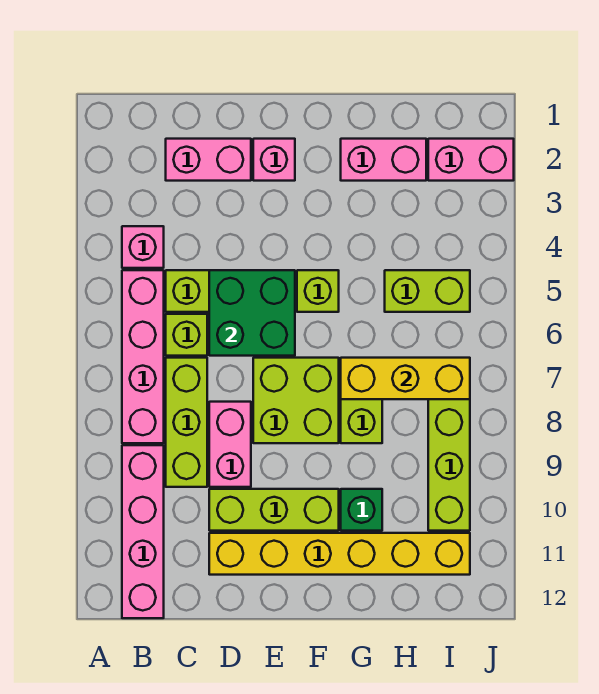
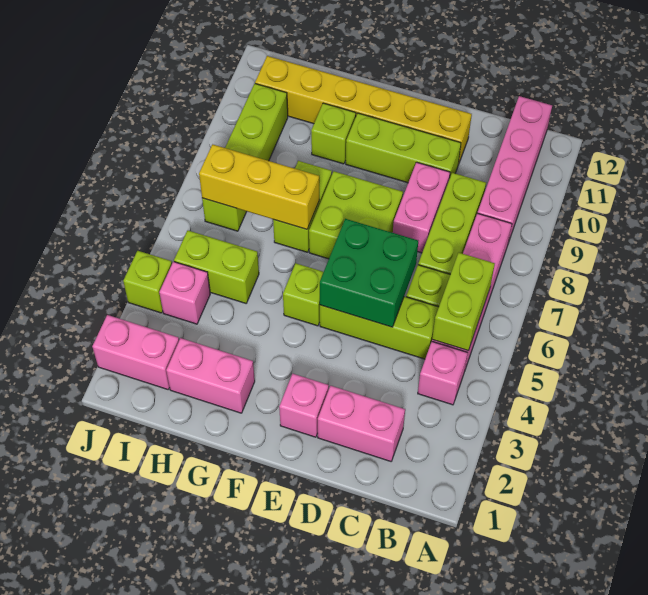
none -> lime 1x2 brick [432,253,495,351]
green 1x1 brick [341,489,382,531] -> lime 1x1 brick [311,103,356,164]
none -> pink 1x1 brick [159,262,210,324]
none -> lime 1x1 brick [123,251,172,313]

